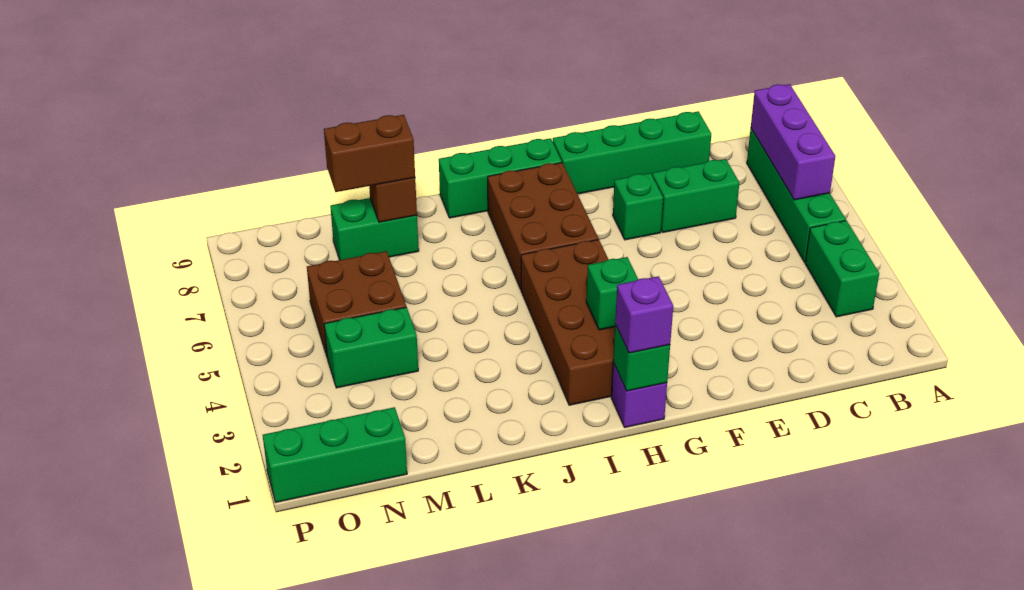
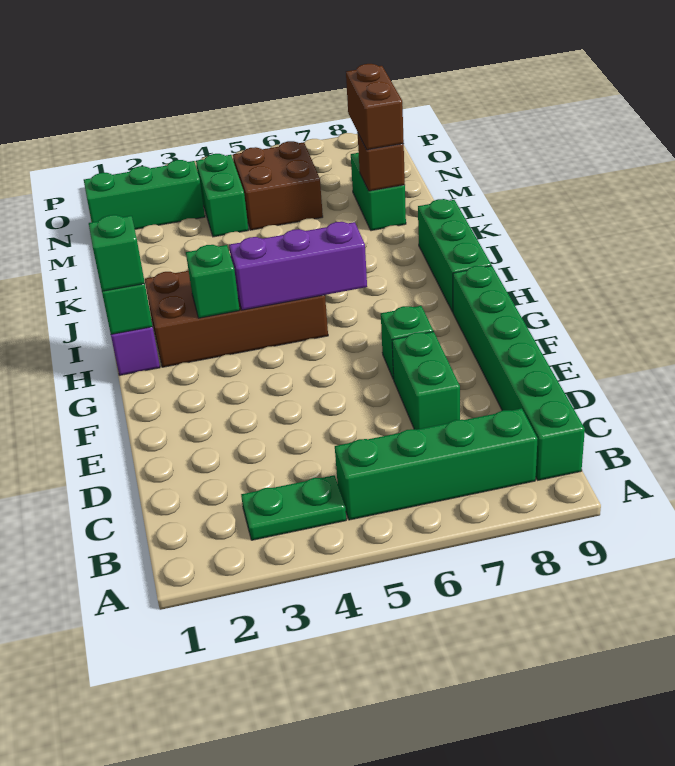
green 1x2 brick [805,221,879,317] -> green 1x2 plate [241,475,346,540]
purple 1x3 brick [751,84,835,200] -> purple 1x3 brick moved to [229,222,367,310]
green 1x4 brick [553,111,711,194] -> green 1x6 brick [453,266,585,480]
purple 1x1 brick [615,276,673,353] -> green 1x1 brick [89,215,145,291]
brown 2x3 brick [488,163,598,289] -> none
green 1x3 brick [263,407,407,502] -> green 1x3 brick turned to [84,160,205,229]

